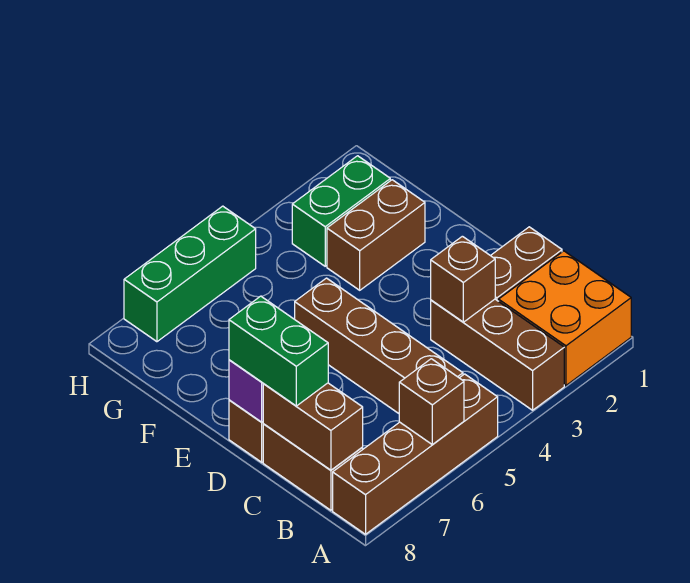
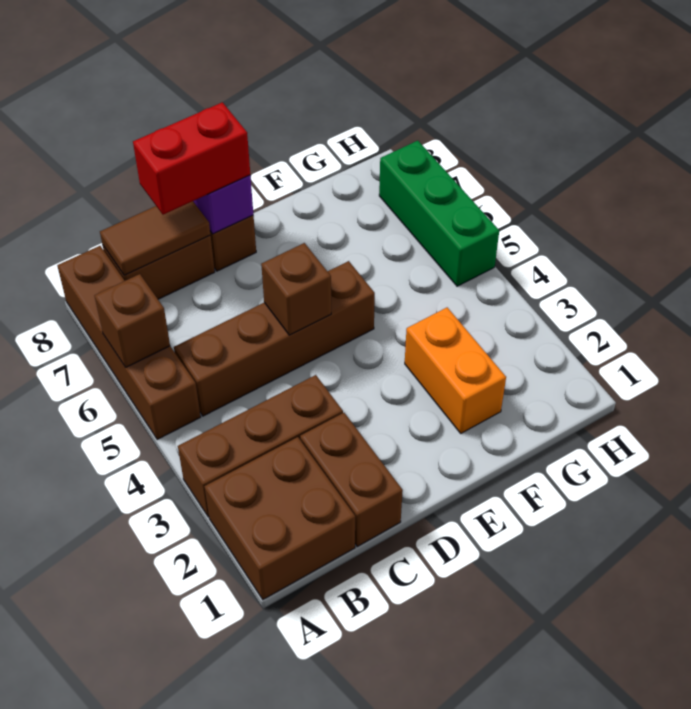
orange 2x2 brick [499,251,631,385] -> brown 2x2 brick [205,437,355,600]
brown 1x2 brick [263,383,363,470] -> brown 1x2 tile [100,201,211,275]
brown 1x1 brick [431,236,495,322] -> brown 1x1 brick moved to [261,243,331,335]
green 1x2 brick [229,296,328,406] -> red 1x2 brick [133,102,250,215]
brown 1x2 brick [327,180,425,290] -> orange 1x2 brick [405,307,506,433]
green 1x2 brick [292,156,390,266] -> none

